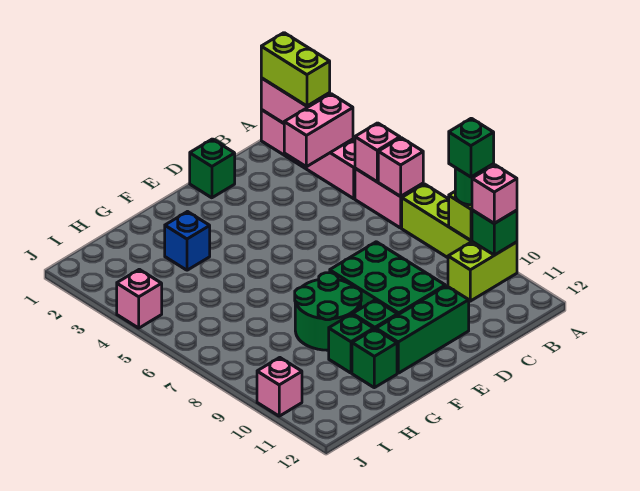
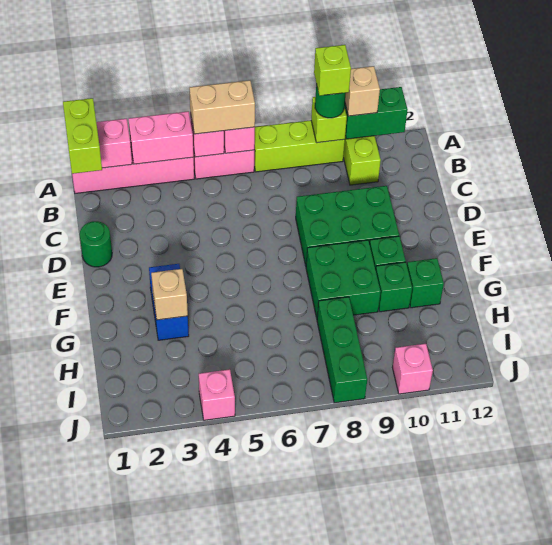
lime 1x2 brick [261,33,330,106] -> lime 1x2 brick turned to [63,98,102,174]
pink 1x2 brick [284,94,353,167] -> pink 1x2 brick turned to [128,111,194,164]
none -> tan 1x2 brick [189,80,255,134]
green 1x1 brick [449,118,494,177] -> lime 1x1 brick [314,45,351,96]
green 1x1 brick [472,210,517,255] -> green 1x2 brick [344,87,408,139]
pink 1x1 brick [472,165,517,223] -> tan 1x1 brick [345,66,380,116]
green 1x1 brick [190,139,235,198] -> green 1x1 round brick [80,221,112,267]
green 1x3 brick [376,286,469,373] -> green 1x3 brick moved to [317,297,367,403]
green 2x2 round brick [295,273,361,350] -> green 2x2 brick [306,240,381,318]
blue 1x1 brick [165,212,210,270] -> blue 1x2 brick [149,264,189,340]
none -> tan 1x1 brick [151,269,188,320]

